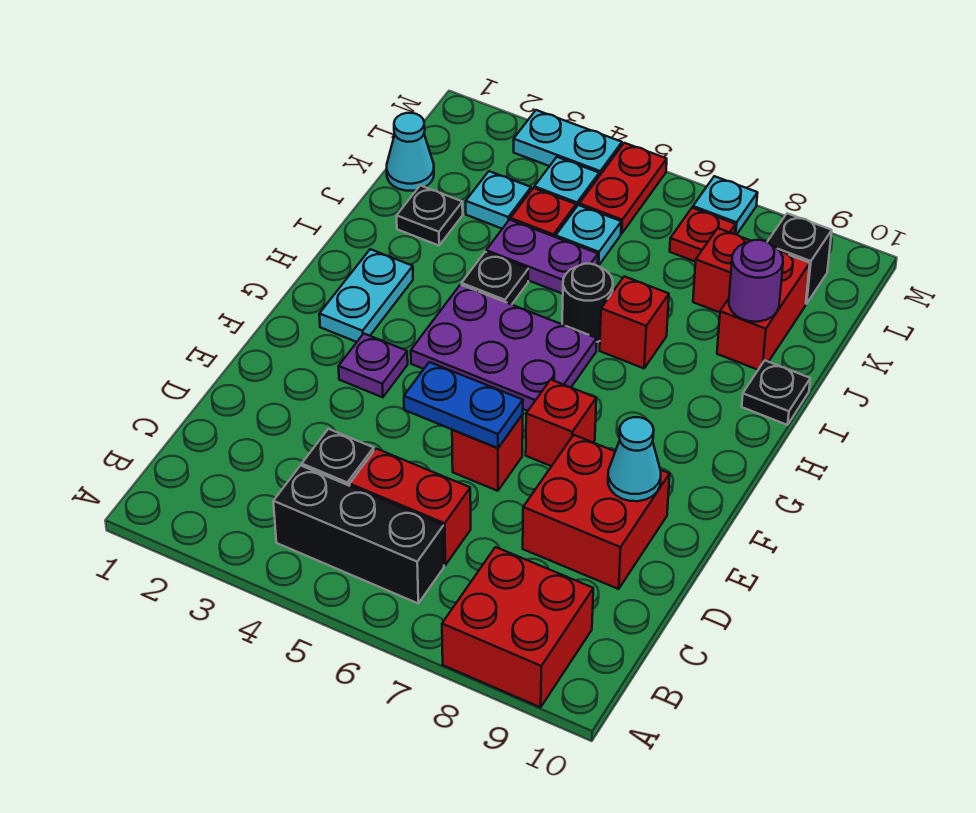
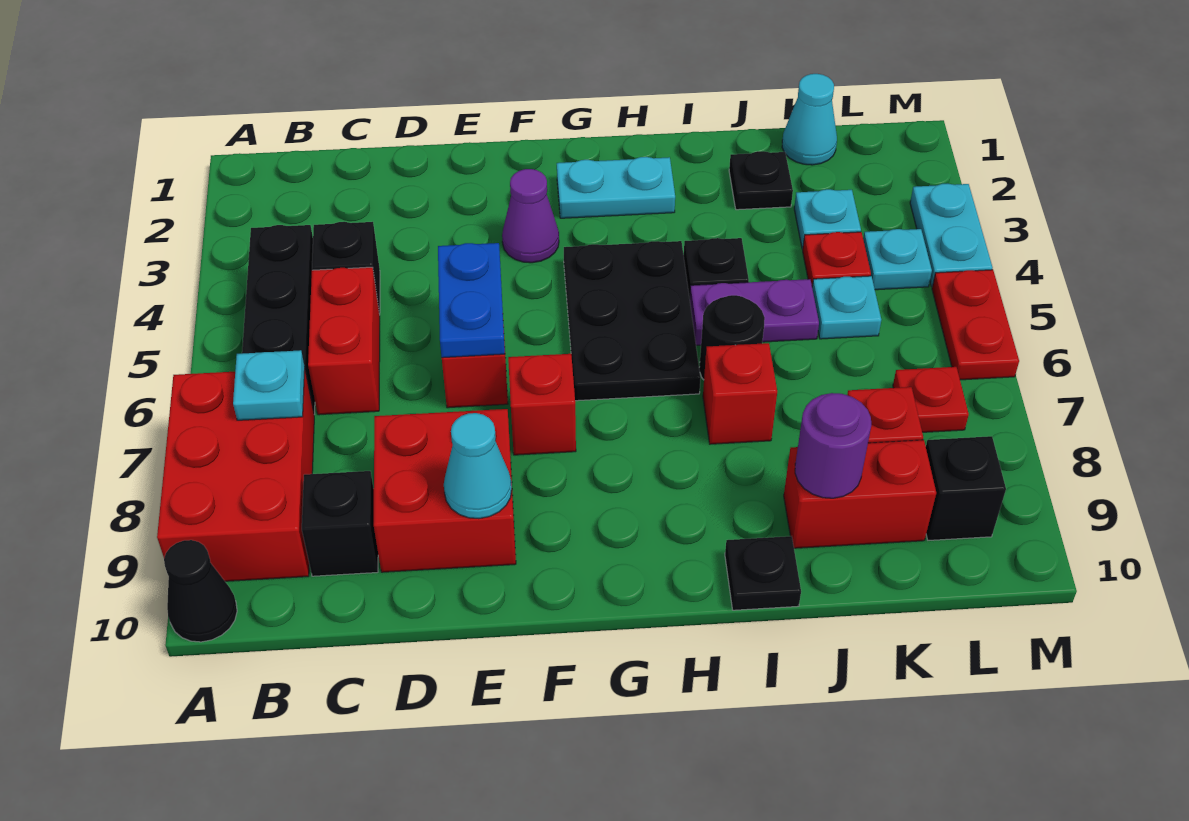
red 2x2 brick [442,547,593,707] -> red 2x3 brick [157,371,314,581]
none -> black 1x1 cone [164,540,237,642]
none -> black 1x1 brick [302,471,378,576]
purple 1x1 plate [339,334,408,397] -> purple 1x1 cone [502,169,559,263]
purple 2x3 plate [411,285,597,411] -> black 2x3 plate [564,241,701,401]
purple 1x2 plate [486,220,598,294] -> purple 1x2 plate turned to [690,279,819,345]
red 1x2 plate [579,143,667,234] -> red 1x2 plate turned to [932,270,1019,380]
cyan 1x1 plate [693,176,758,234] -> cyan 1x1 plate moved to [233,350,305,420]

